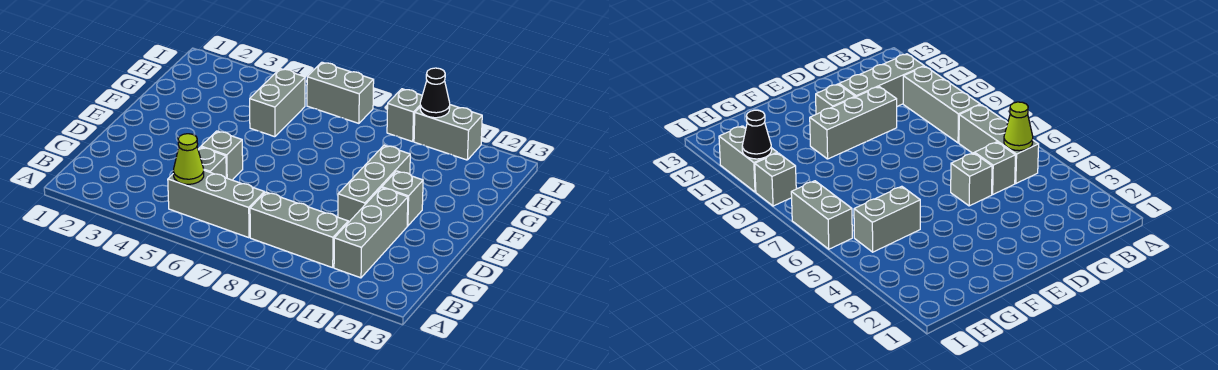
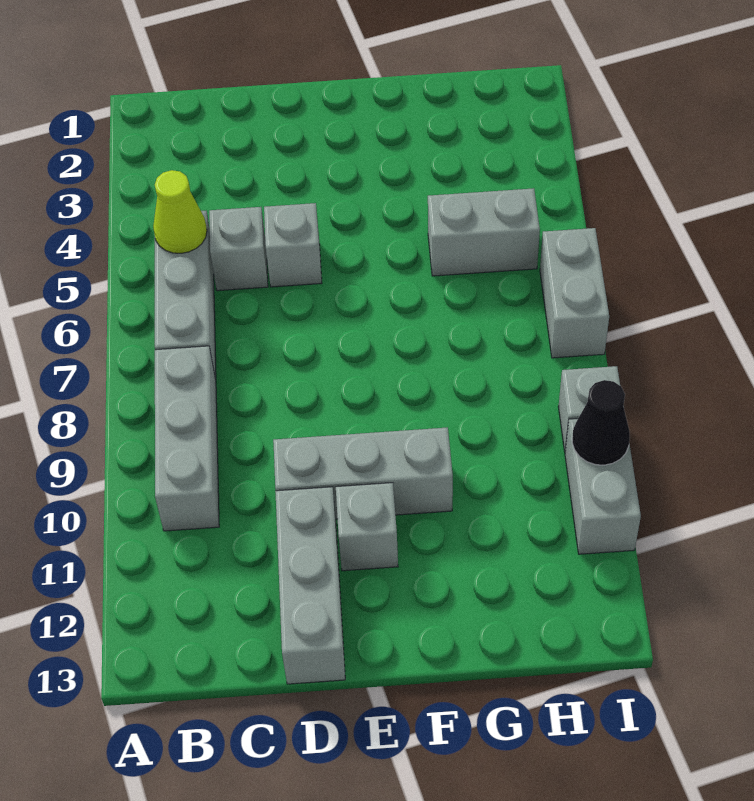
grey 1x3 brick [334,188,408,278] -> grey 1x3 brick turned to [275,487,345,684]

